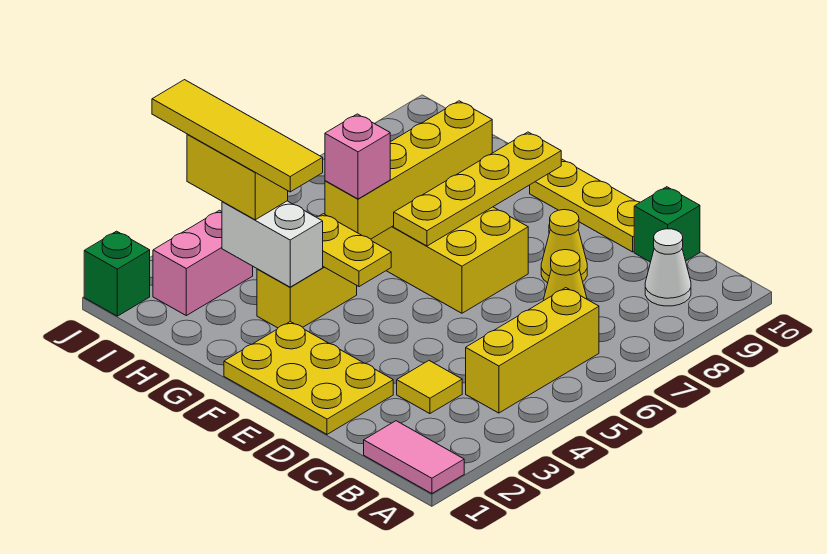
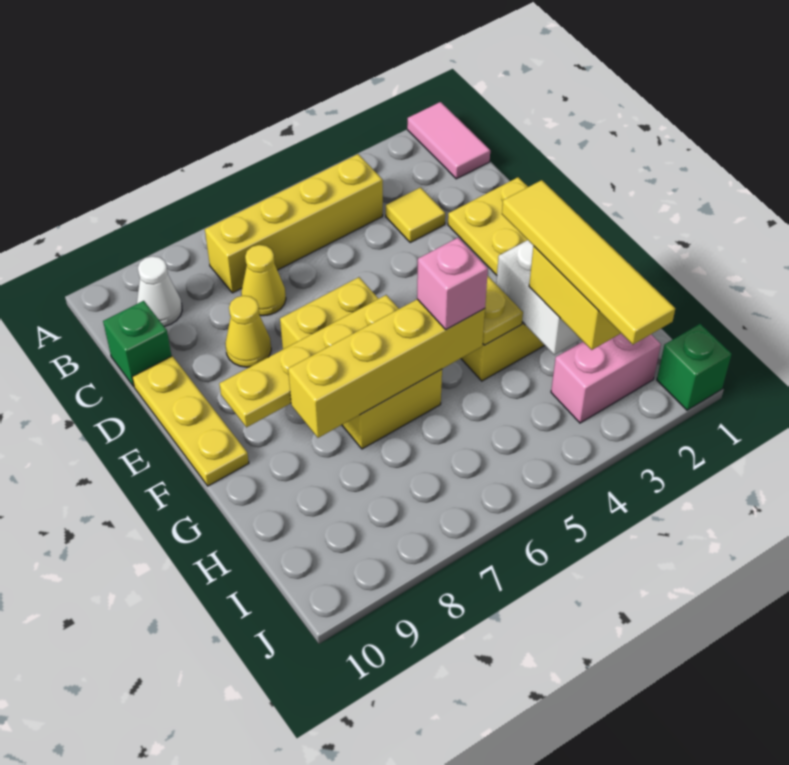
yellow 1x3 brick [466,288,599,413] -> yellow 1x4 brick [205,154,383,293]

